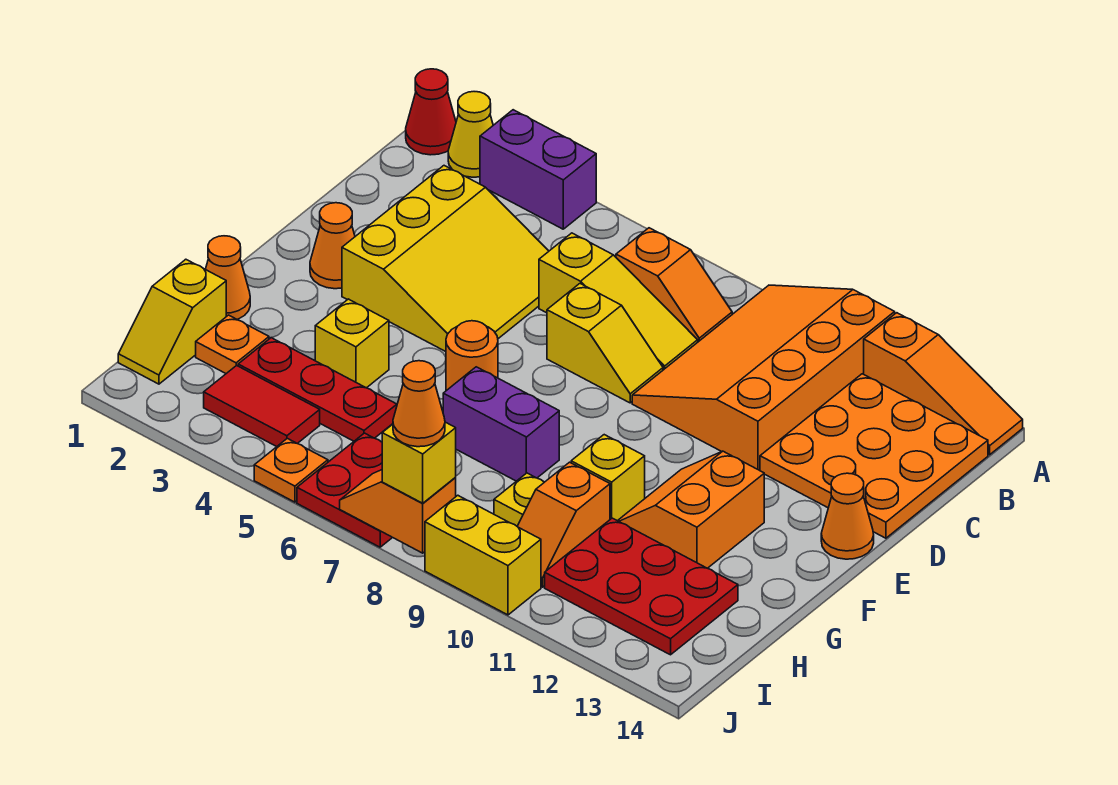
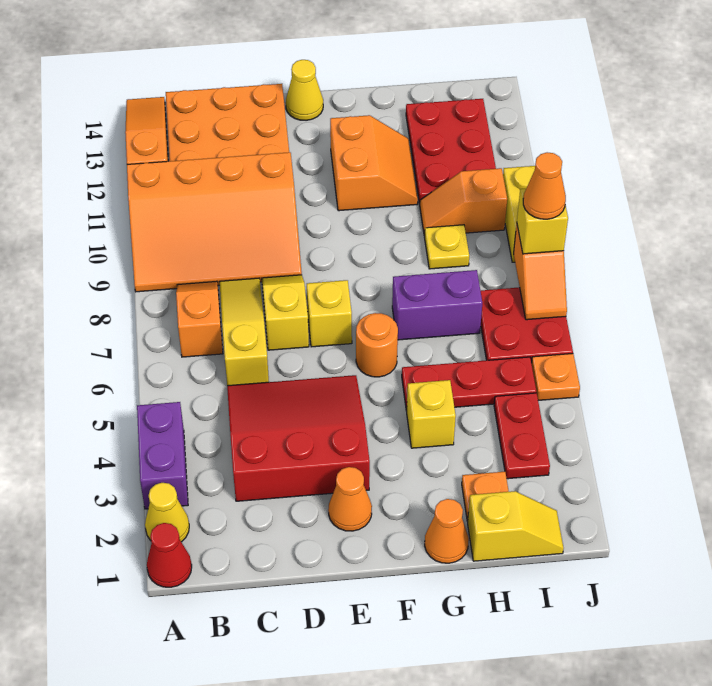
yellow 3x3 slope [342,166,549,352] -> red 3x3 slope [227,375,370,501]
orange 1x1 cone [821,473,874,559] -> yellow 1x1 cone [286,60,323,120]
orange 2x2 slope [618,451,764,568] -> orange 2x2 slope turned to [330,115,418,211]
purple 1x2 brick [443,367,559,481] -> purple 1x2 brick turned to [392,270,482,340]
yellow 1x1 brick [571,435,645,521] -> yellow 1x1 brick moved to [307,280,352,347]
red 1x3 plate [238,338,397,441] -> red 1x3 plate turned to [402,357,536,411]
orange 1x2 slope [517,462,610,587] -> orange 1x2 slope turned to [420,168,507,236]
red 1x2 tile [204,365,320,447] -> red 1x2 plate [494,393,550,479]

